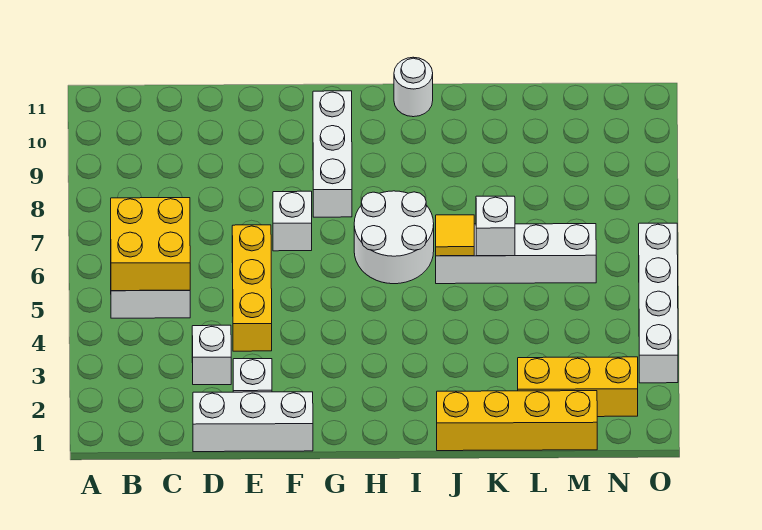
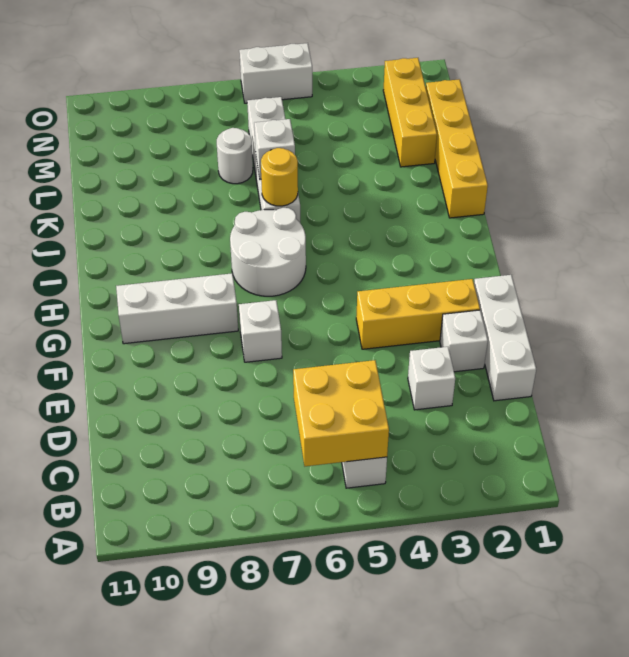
yellow 1x3 brick [232,225,272,351] -> yellow 1x3 brick moved to [356,279,480,349]
white 1x1 round brick [394,57,433,117] -> white 1x1 round brick moved to [217,128,253,184]
yellow 1x1 tile [436,215,474,256] -> yellow 1x1 round brick [261,148,298,206]
white 1x4 brick [639,223,678,383] -> white 1x2 brick [239,43,312,103]

